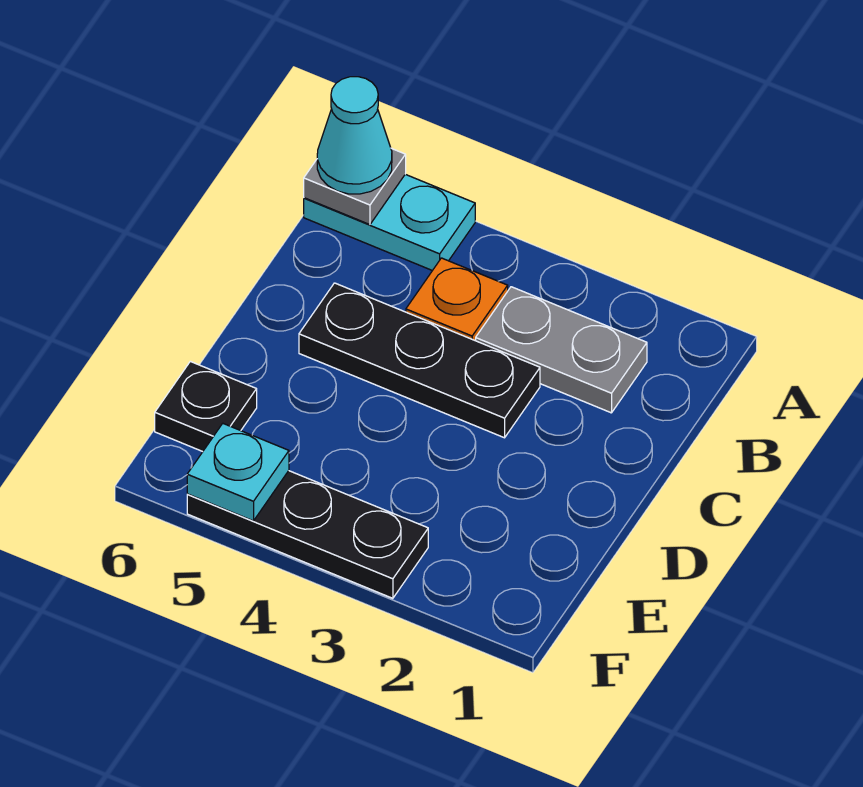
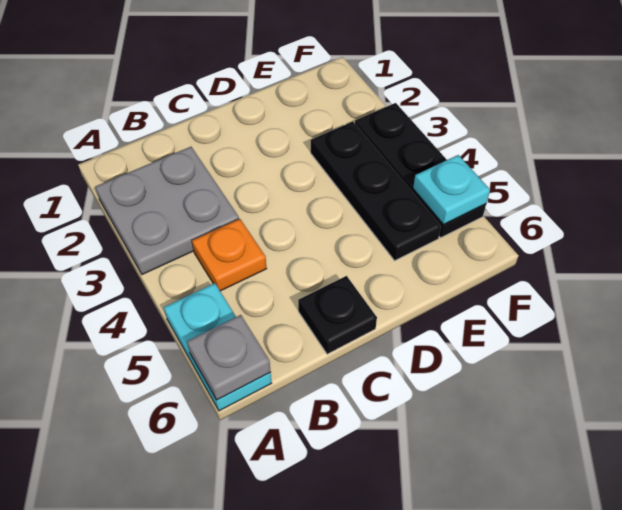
cyan 1x1 cone [317,77,392,194] -> none
grey 1x2 plate [476,287,647,413] -> grey 2x2 plate [95,147,239,274]
black 1x3 plate [299,283,540,438] -> black 1x3 plate moved to [311,122,441,260]
black 1x1 plate [155,361,257,452] -> black 1x1 plate moved to [298,276,377,354]

